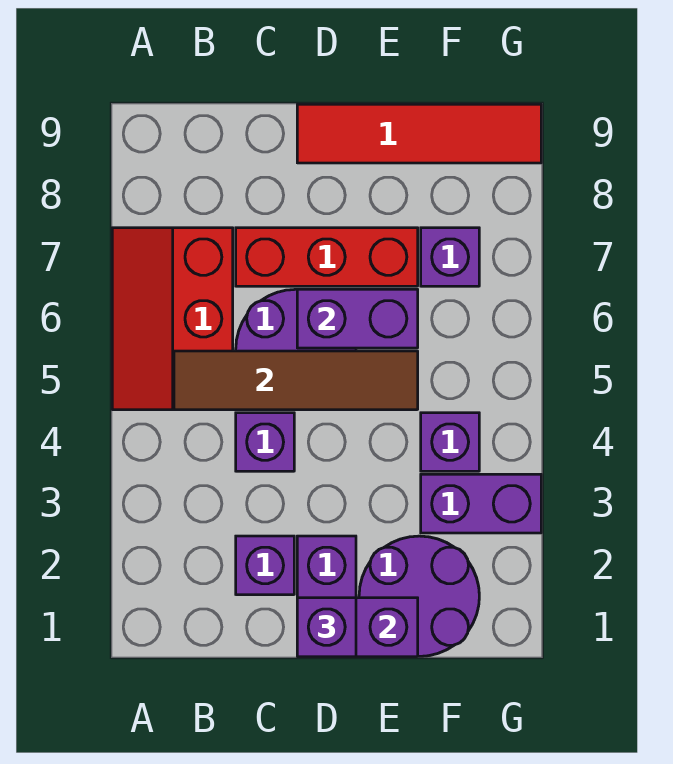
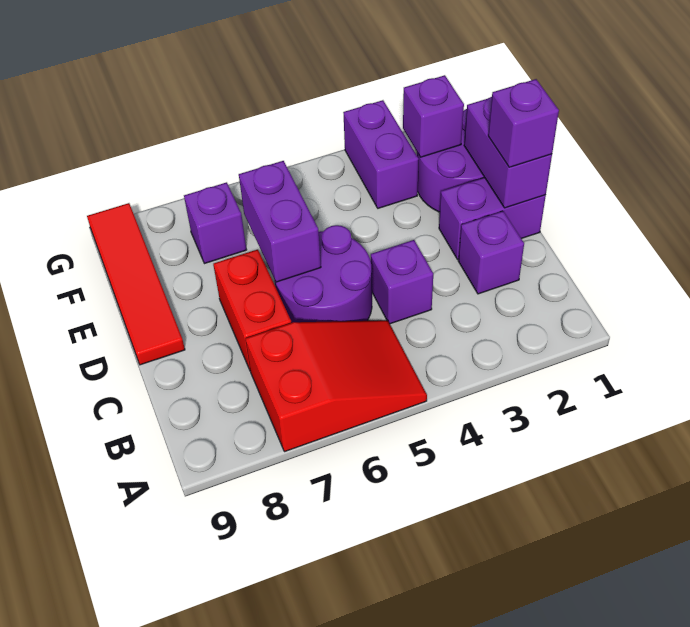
red 2x3 slope [112,228,233,410] -> red 2x3 slope turned to [245,320,427,452]
brown 1x4 tile [174,351,418,410] -> none
red 1x3 brick [236,228,418,286] -> red 1x2 brick [213,249,291,370]
purple 1x1 brick [421,413,479,471] -> purple 1x1 brick moved to [403,75,464,157]

